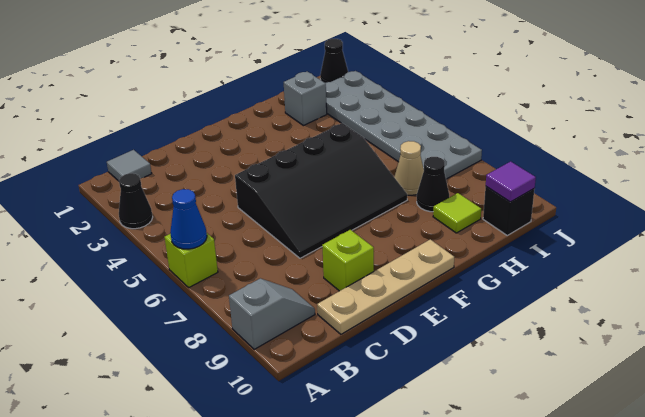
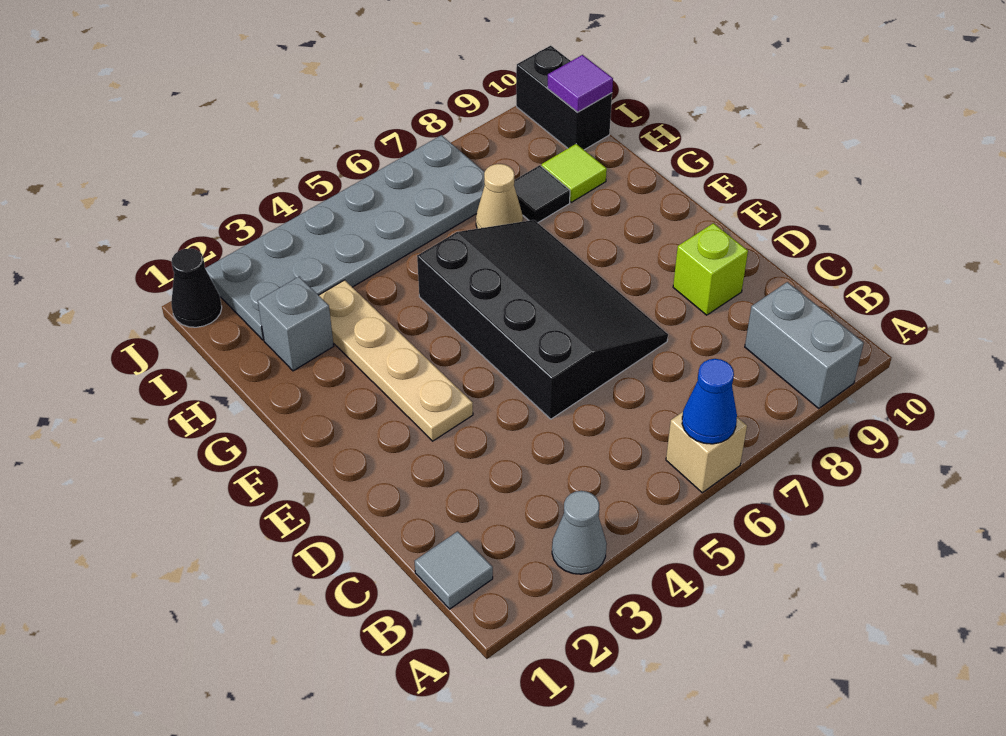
black 1x1 cone [119,173,153,229] -> grey 1x1 cone [552,491,607,574]
lime 1x1 brick [165,233,218,287] -> tan 1x1 brick [666,412,747,493]
grey 1x2 slope [229,279,315,349] -> grey 1x2 brick [745,282,864,409]
tan 1x4 plate [317,239,454,334] -> tan 1x4 plate moved to [319,280,473,441]
black 1x1 cone [417,157,449,212] -> black 1x1 tile [514,165,570,223]
black 1x1 brick [483,187,534,235] -> black 1x2 brick [516,46,612,150]

